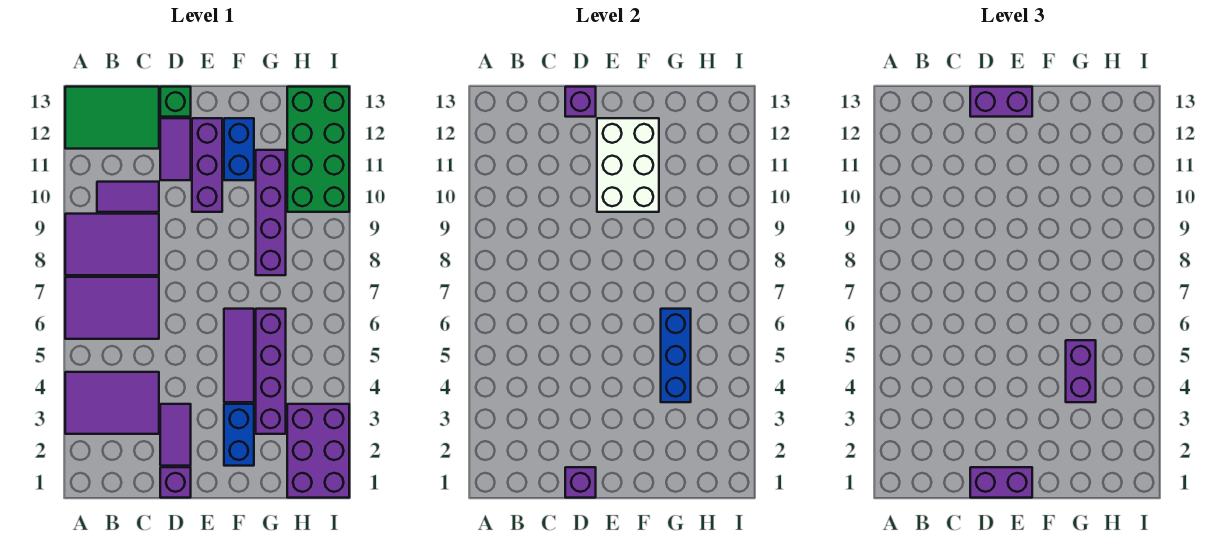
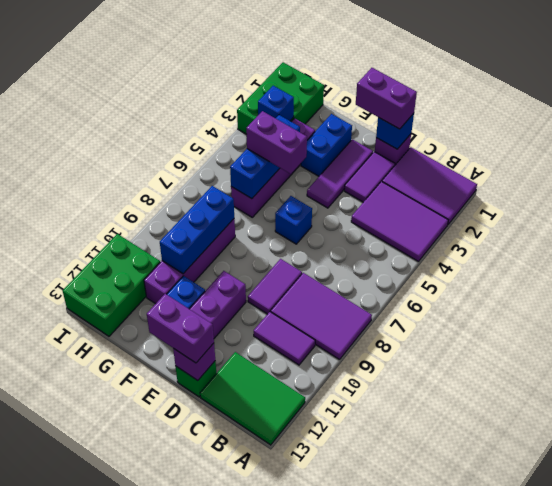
purple 2x3 tile [65,277,159,339] -> purple 2x3 tile moved to [382,147,477,224]
purple 1x1 brick [565,467,596,498] -> blue 1x1 brick [376,113,414,149]
purple 1x2 tile [160,118,191,180] -> purple 1x2 tile moved to [248,259,302,314]
none -> blue 1x1 brick [275,196,312,244]
white 2x3 brick [597,118,659,212] -> none
purple 1x3 tile [224,309,254,402] -> purple 1x3 tile moved to [307,139,373,208]
purple 1x2 brick [1066,340,1096,402] -> purple 1x2 brick turned to [246,111,307,174]
none -> blue 1x3 brick [160,186,234,274]
purple 2x3 brick [287,404,349,498] -> green 2x3 brick [237,62,324,134]
none -> blue 1x1 brick [258,86,294,121]
green 2x4 brick [287,87,349,212] -> green 2x3 brick [63,234,160,336]

